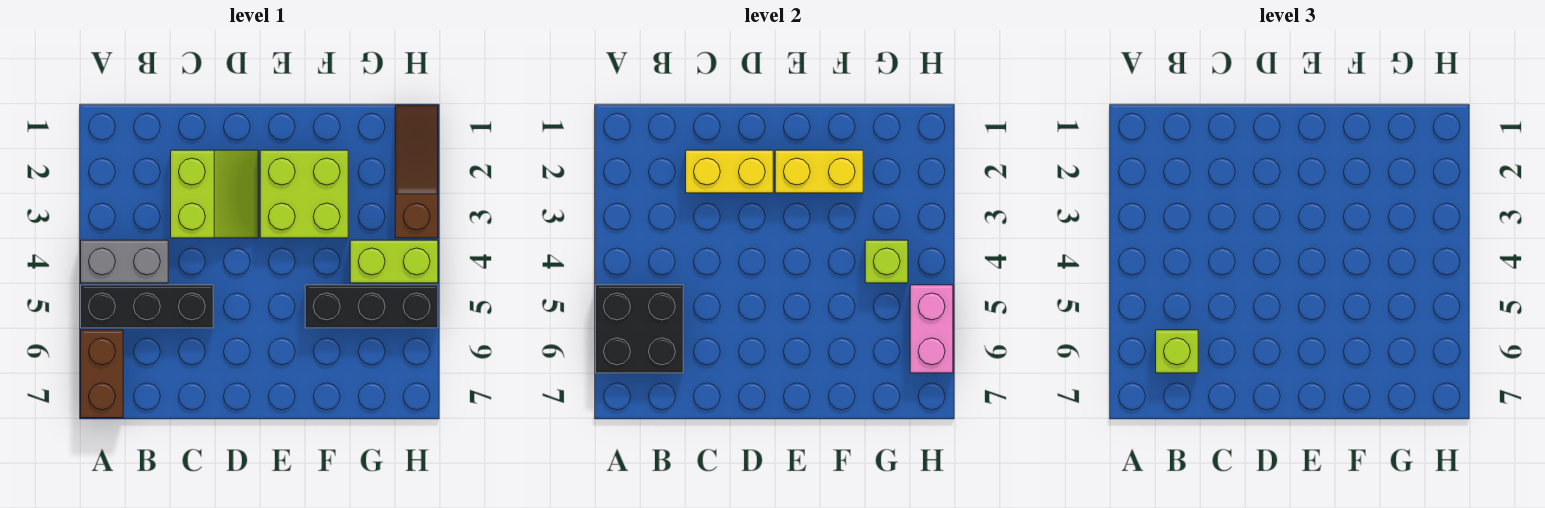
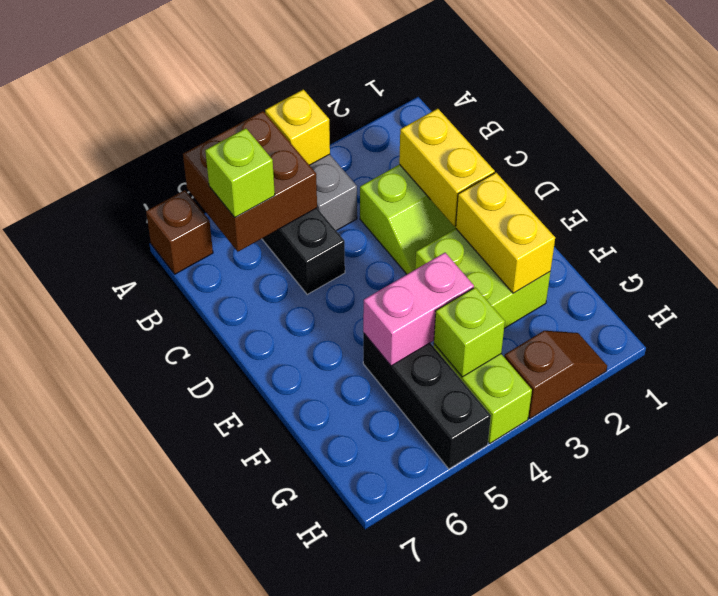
none -> yellow 1x1 brick [265,89,330,165]
black 2x2 brick [596,285,683,373] -> brown 2x2 brick [183,111,317,252]
brown 1x2 brick [81,330,123,418] -> brown 1x1 brick [146,190,213,274]
brown 1x3 slope [395,105,438,238] -> brown 1x2 slope [504,331,607,419]
pink 1x2 brick [910,285,953,373] -> pink 1x2 brick moved to [363,253,474,366]

